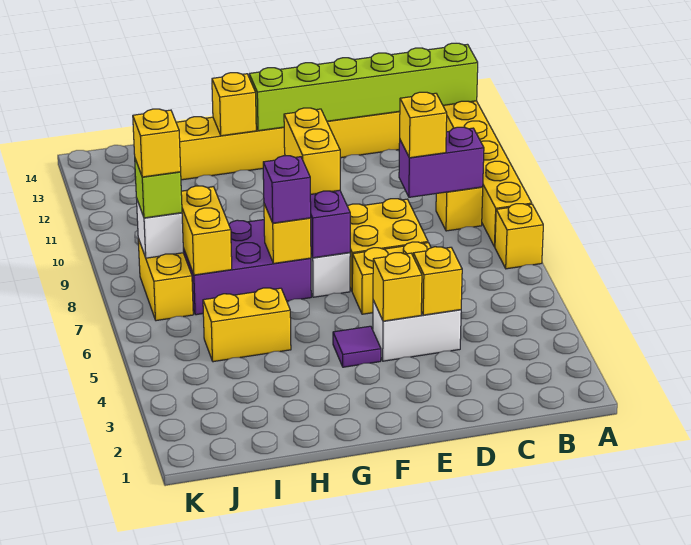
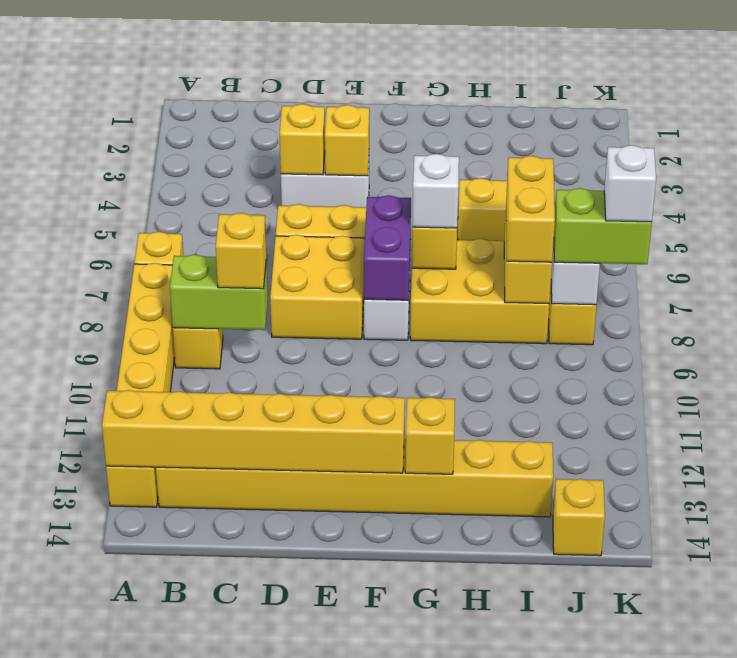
lime 1x6 brick [249,43,478,131] -> yellow 1x6 brick [102,390,405,473]
purple 1x2 brick [399,127,484,197] -> lime 1x2 brick [170,255,268,330]
purple 1x1 tile [333,326,381,367] -> none
yellow 1x2 brick [284,108,340,195] -> yellow 1x2 brick moved to [506,156,555,262]
purple 2x3 brick [183,220,311,315] -> yellow 2x3 brick [410,239,549,344]
purple 1x1 brick [263,156,311,223] -> white 1x1 brick [412,154,459,228]
lime 1x1 brick [135,159,182,218] -> lime 1x2 brick [554,188,652,264]
yellow 1x1 brick [133,109,181,177] -> yellow 1x1 brick moved to [553,479,605,556]
none -> white 1x1 brick [604,145,656,222]

